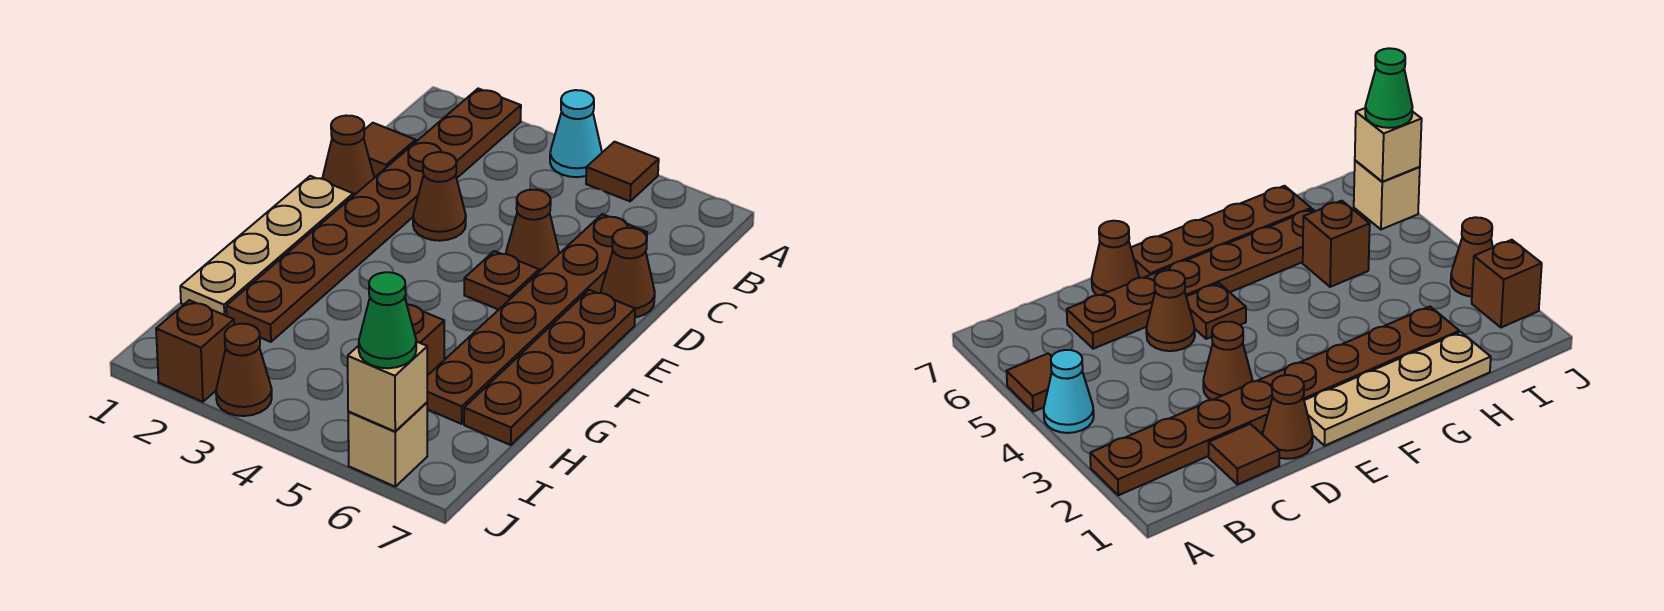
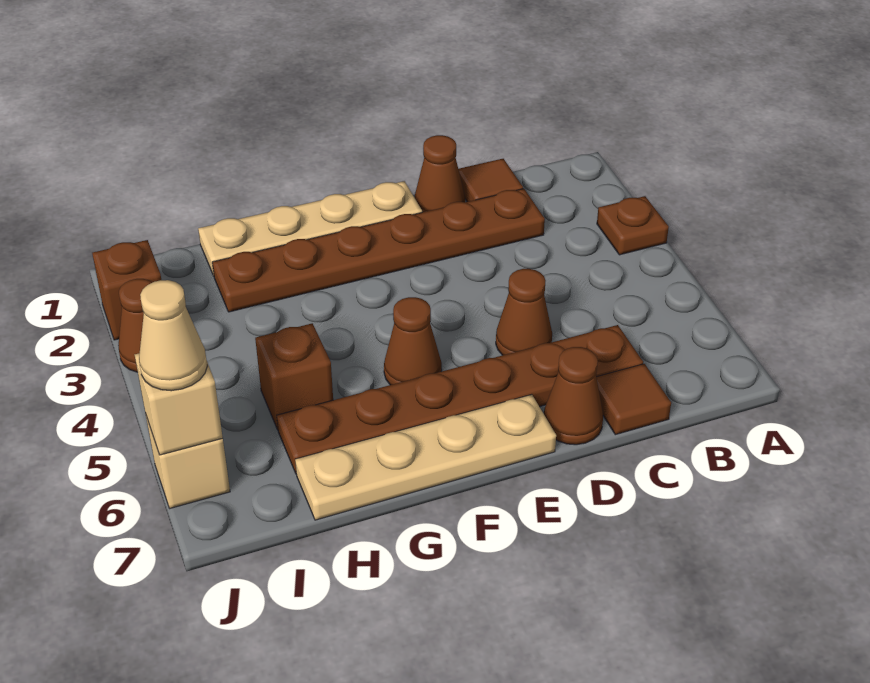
brown 1x8 plate [226,89,521,342] -> brown 1x6 plate [212,189,545,312]
cyan 1x1 cone [550,90,602,177] -> none
brown 1x1 tile [586,142,659,201] -> brown 1x1 tile moved to [596,364,671,435]
brown 1x1 cone [413,152,466,241] -> brown 1x1 cone moved to [384,297,442,385]
brown 1x1 plate [464,251,539,310] -> brown 1x1 plate moved to [597,196,669,255]
brown 1x4 plate [464,290,635,445] -> tan 1x4 plate [295,395,556,520]
green 1x1 cone [359,272,416,368] -> tan 1x1 cone [139,280,207,391]

